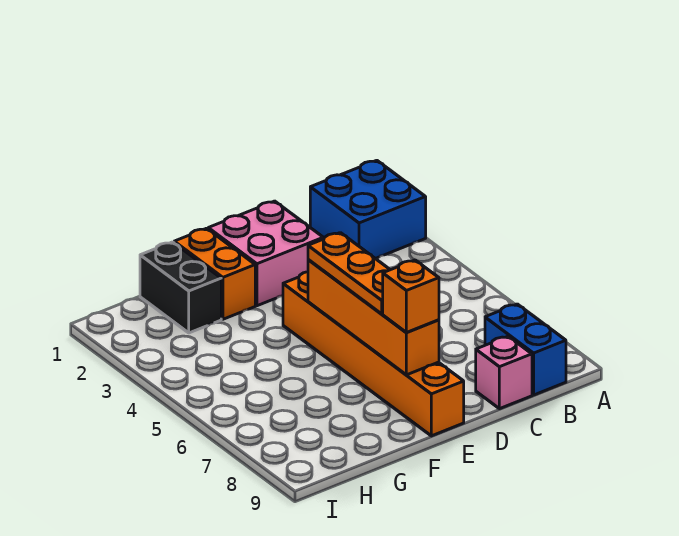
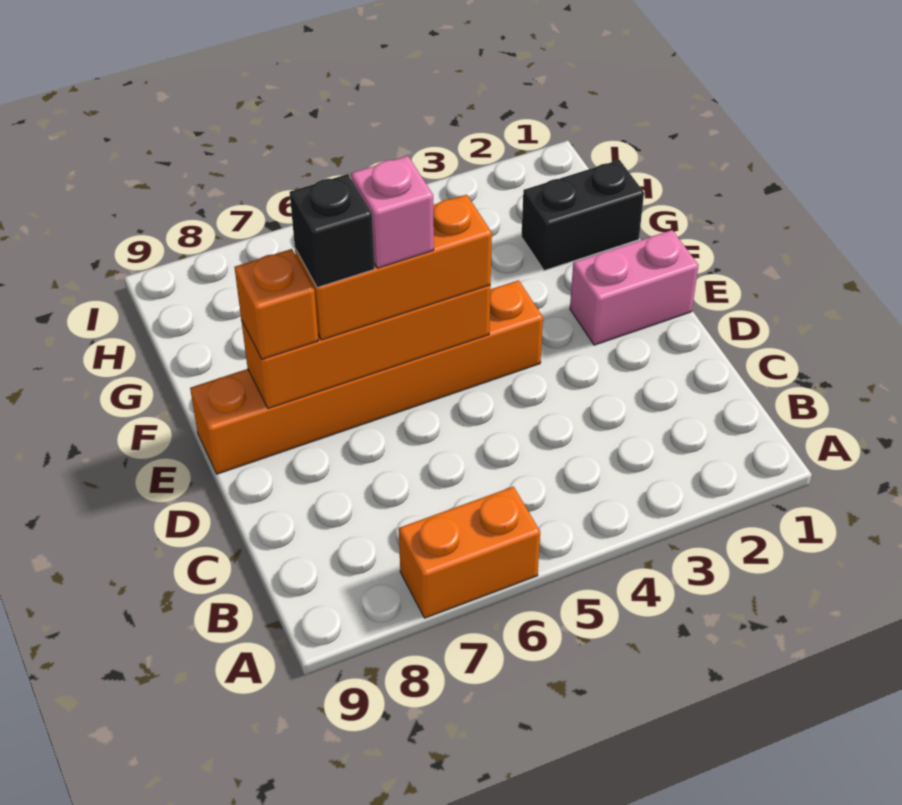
blue 2x2 brick [310,160,426,259] -> none
blue 1x2 brick [485,304,566,395] -> none
pink 1x1 brick [476,336,532,409] -> pink 1x1 brick moved to [351,156,434,268]
pink 2x2 brick [208,201,323,306] -> pink 1x2 brick [570,230,699,345]
orange 1x3 plate [308,233,390,314] -> orange 1x3 brick [295,195,492,340]
none -> black 1x1 brick [290,174,374,287]
orange 1x2 brick [174,228,255,319] -> orange 1x2 brick moved to [399,487,540,618]

